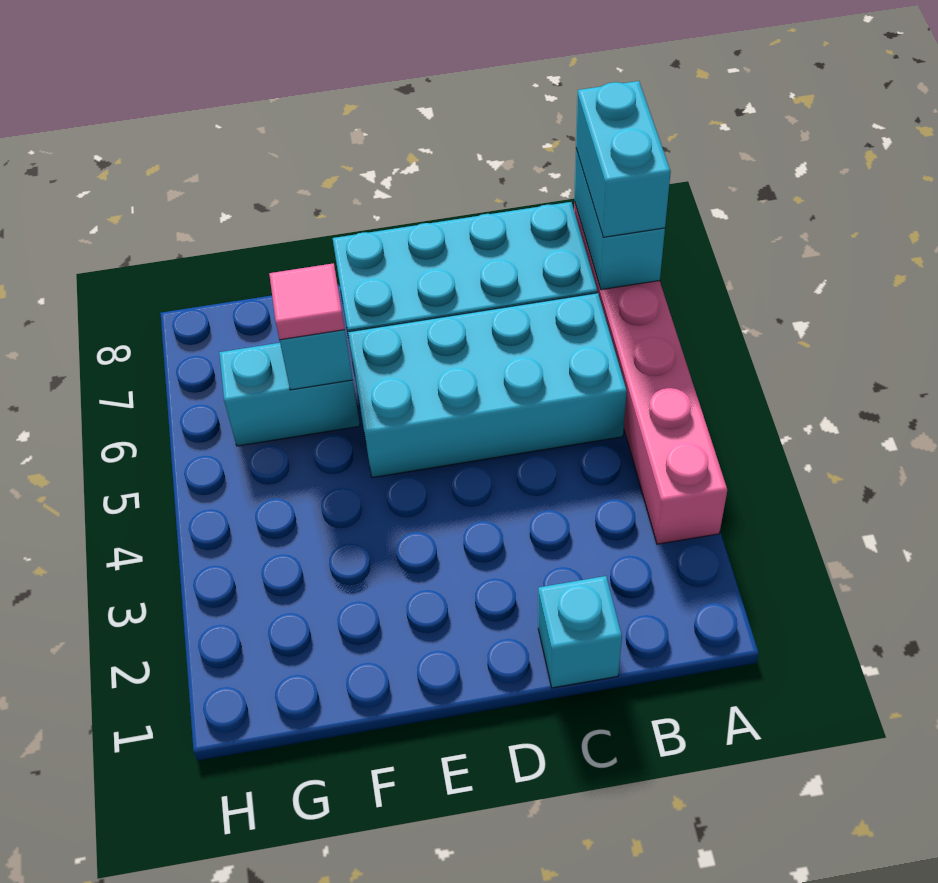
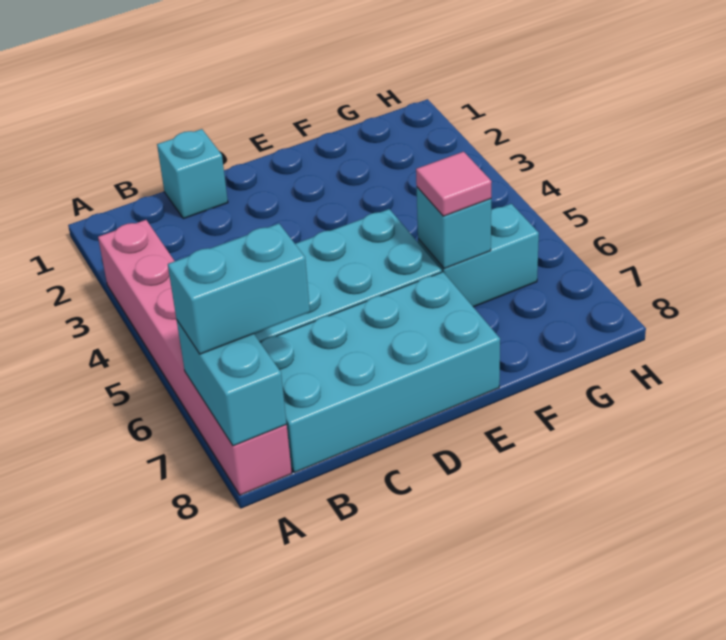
cyan 1x2 brick [576,81,671,237] -> cyan 1x2 brick turned to [168,224,310,354]

